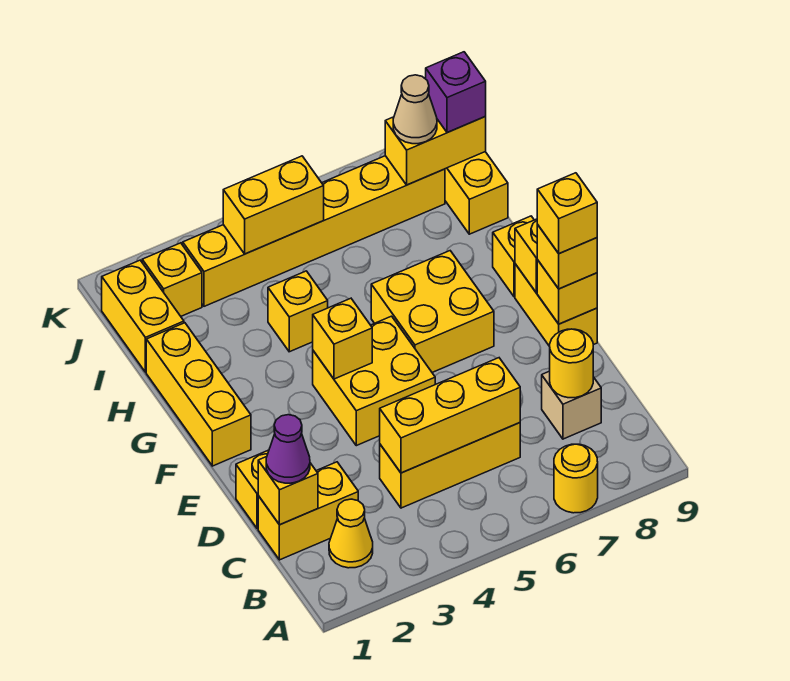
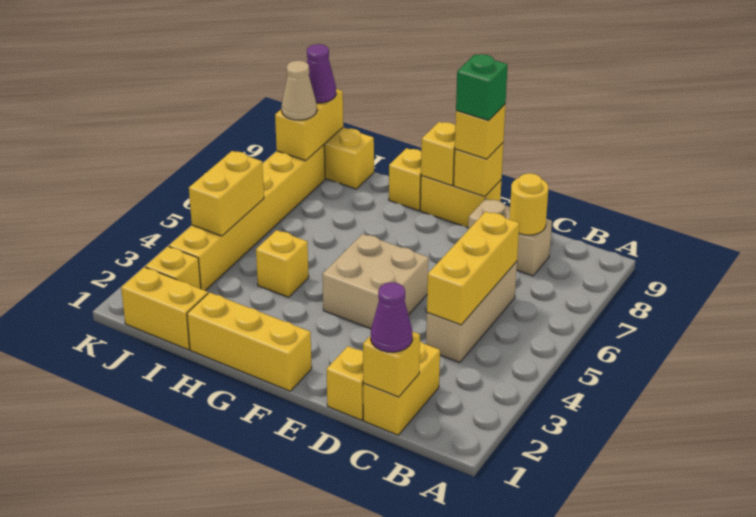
yellow 1x1 round brick [554,444,598,513] -> none
yellow 1x1 cone [329,499,373,568] -> none
yellow 1x3 brick [380,423,520,508] -> tan 1x3 brick [426,261,517,363]
tan 1x1 brick [542,371,601,439] -> tan 1x2 brick [468,199,552,276]
yellow 2x2 brick [313,316,435,446] -> tan 2x2 brick [322,234,429,329]
yellow 1x1 brick [537,173,597,254] -> green 1x1 brick [456,54,508,120]
yellow 1x1 brick [313,298,372,379] -> none
yellow 2x2 brick [371,251,494,372] -> none
purple 1x1 brick [426,52,486,133] -> purple 1x1 cone [307,44,336,103]

